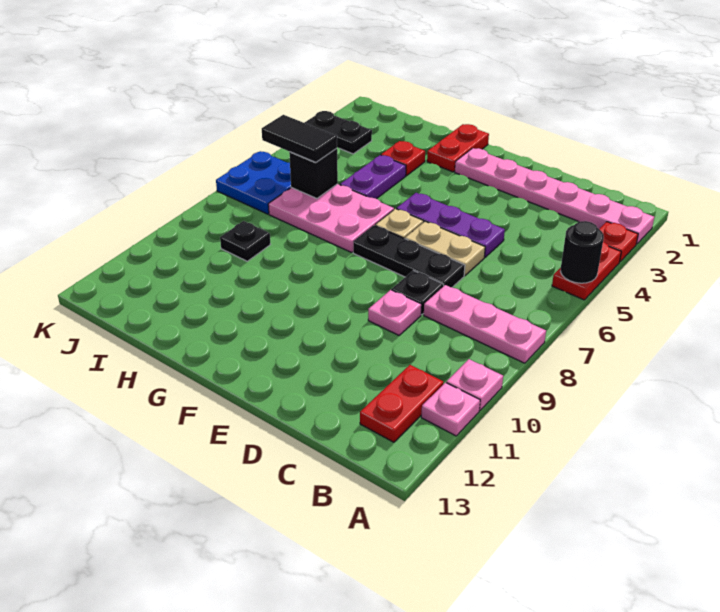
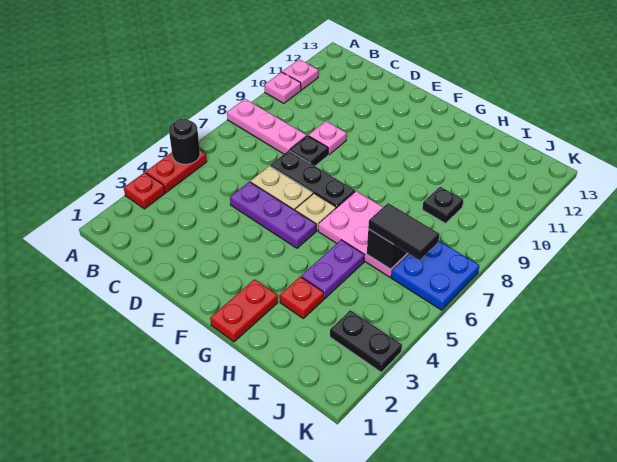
pink 1x6 plate [455,148,654,244] -> none
red 1x2 plate [360,365,444,442] -> none

